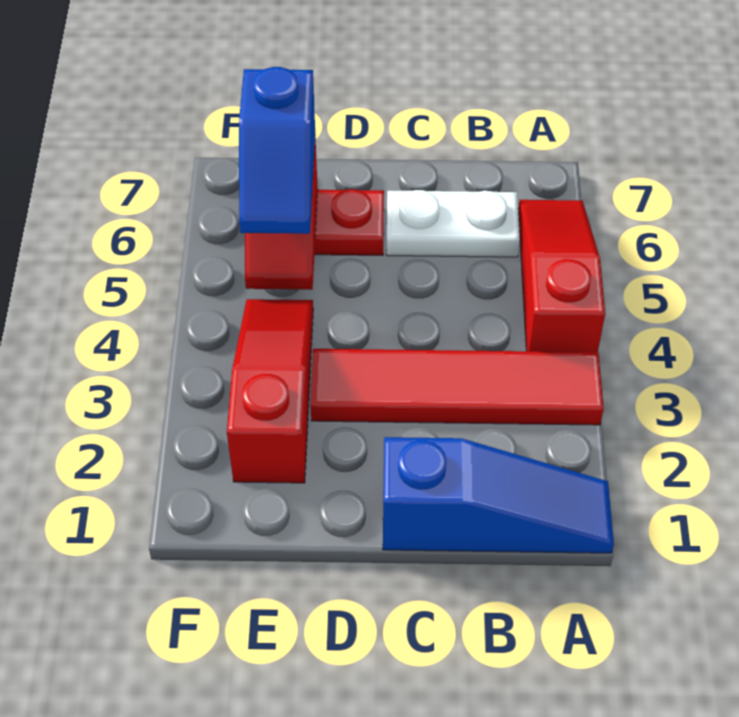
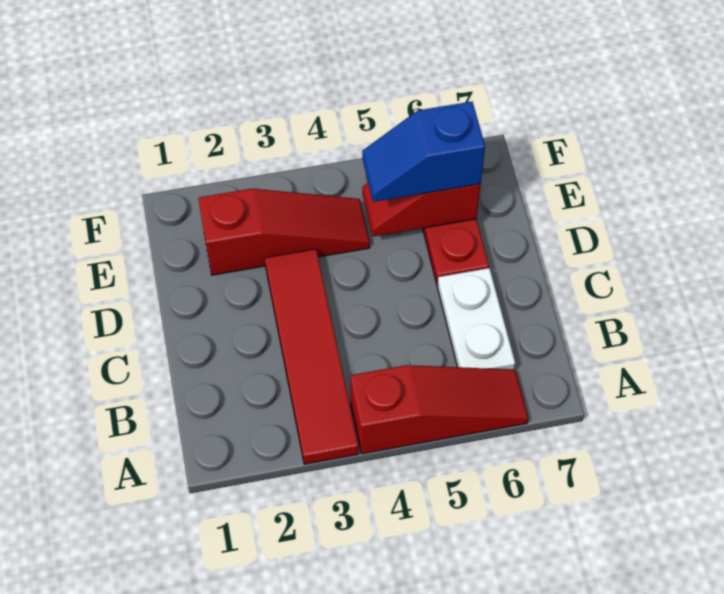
blue 1x3 slope [383,437,614,553] -> none

